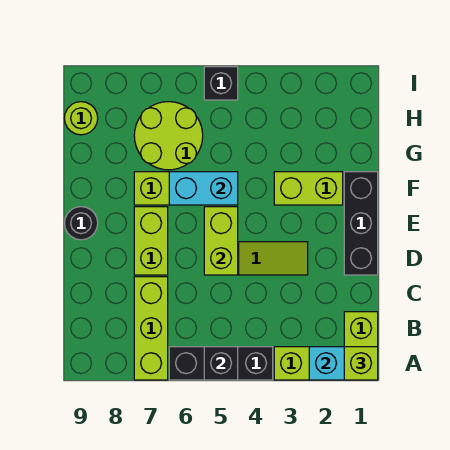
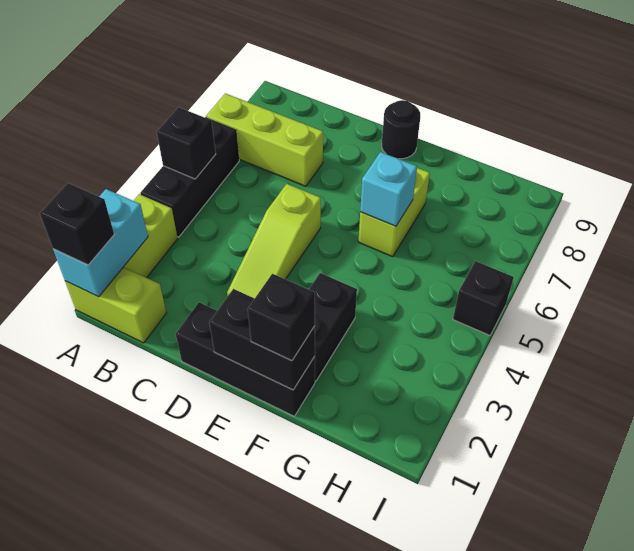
lime 1x1 brick [344,347,378,380] -> black 1x1 brick [40,183,114,265]
lime 1x2 brick [204,207,238,275] -> none
lime 1x2 brick [134,207,168,275] -> none
none -> black 1x2 brick [209,289,315,390]
none -> black 1x1 brick [248,274,315,361]
lime 1x2 brick [274,172,343,205] -> black 1x2 brick [309,273,357,381]
cyan 1x2 brick [169,172,238,205] -> cyan 1x1 brick [360,152,417,226]
lime 2x2 round brick [134,102,203,170] -> none
lime 1x1 round brick [64,102,98,135] -> none

